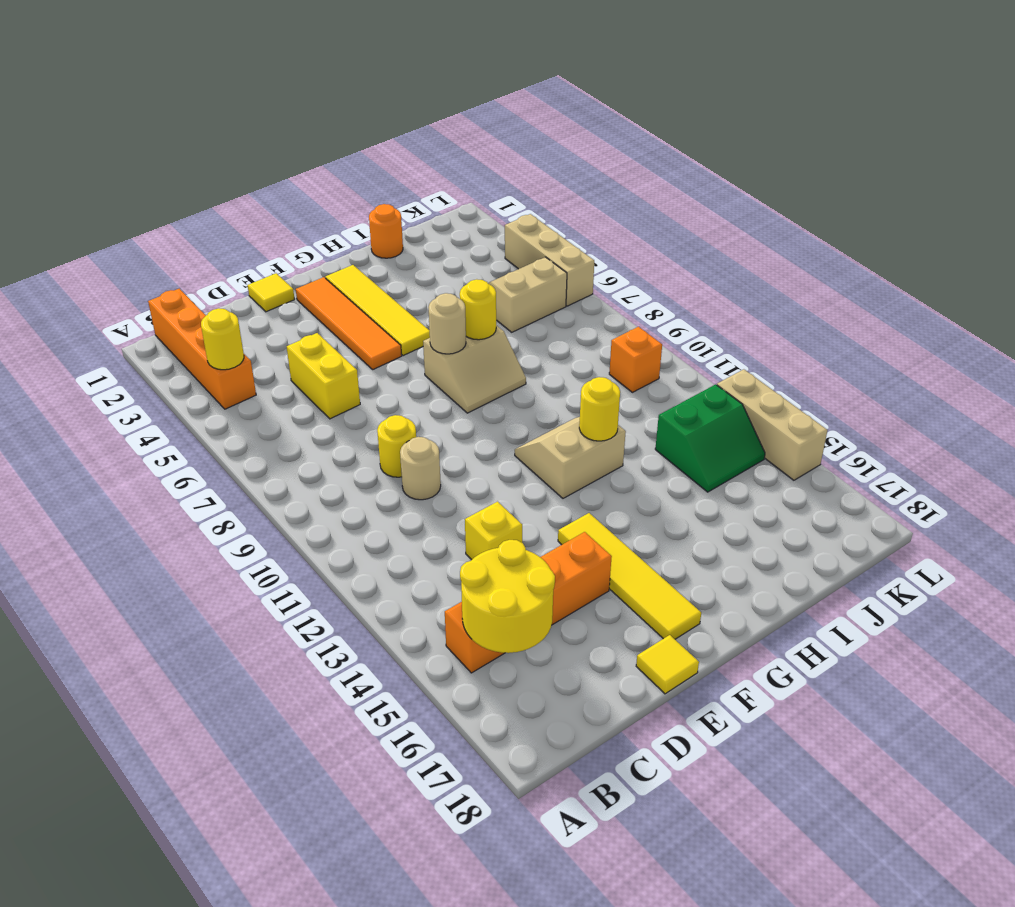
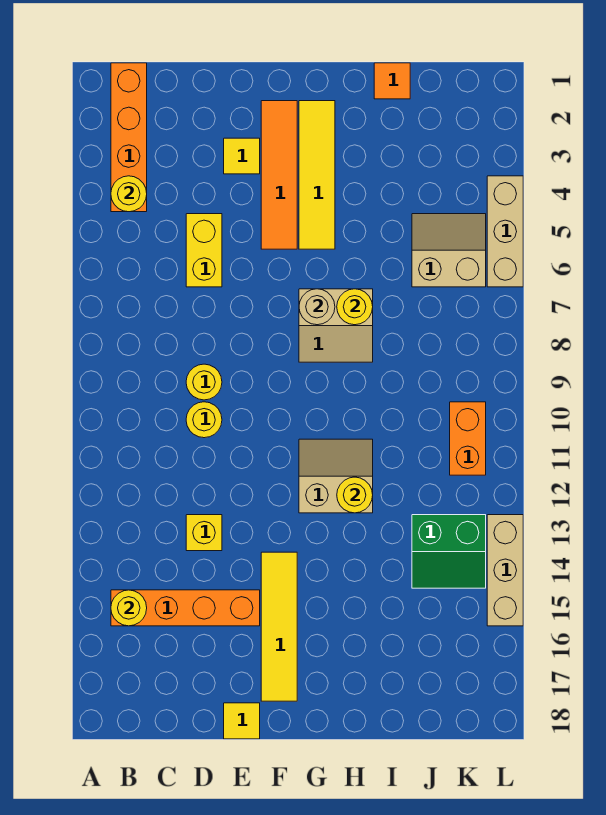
yellow 2x2 round brick [460,540,555,653] -> yellow 1x1 round brick [111,590,147,626]
tan 1x1 round brick [400,437,441,500] -> yellow 1x1 round brick [186,402,222,438]
yellow 1x1 tile [248,273,295,312] -> yellow 1x1 tile moved to [224,138,260,174]
orange 1x1 round brick [369,204,403,258] -> orange 1x1 tile [374,63,410,99]
orange 1x1 brick [609,327,662,392] -> orange 1x2 brick [450,402,486,475]

